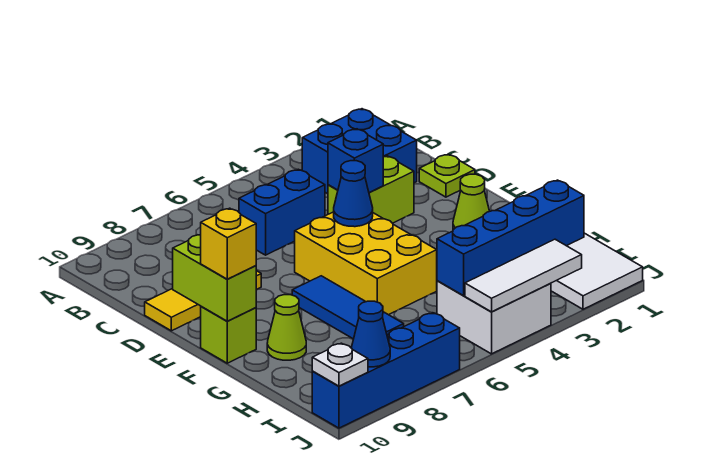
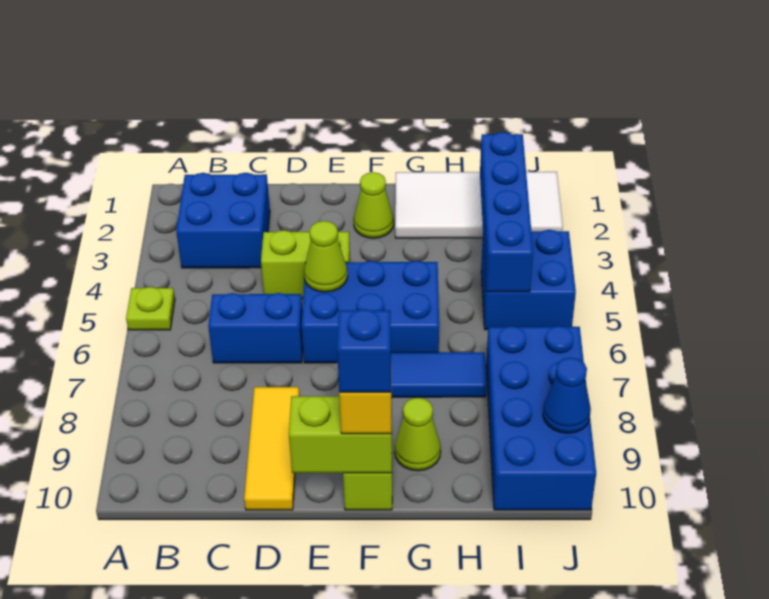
blue 1x2 brick [239,169,325,255] -> blue 1x2 brick turned to [208,293,303,363]
lime 1x1 plate [419,154,475,197] -> lime 1x1 plate moved to [126,287,175,330]
lime 1x2 brick [328,156,414,223] -> lime 1x2 brick turned to [261,230,350,298]
blue 1x1 brick [328,129,383,193] -> blue 1x1 brick moved to [337,309,391,392]
yellow 2x3 brick [295,212,437,315] -> blue 2x3 brick [301,261,439,363]
blue 1x1 cone [334,161,373,227] -> lime 1x1 cone [304,221,348,292]
white 2x2 brick [437,281,551,354] -> blue 2x2 brick [481,230,576,330]
white 1x3 tile [465,239,582,312] -> none
blue 1x4 brick [312,313,460,428] -> blue 2x4 brick [486,326,596,510]
white 1x1 plate [312,343,368,386] -> none

